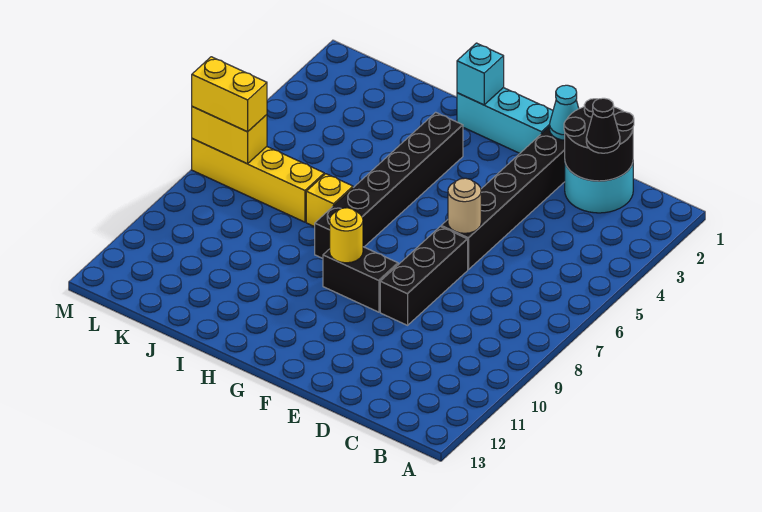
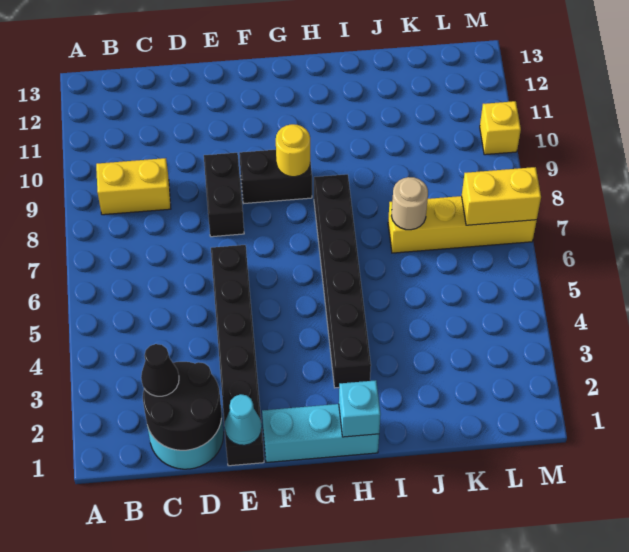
tan 1x1 round brick [448,178,481,233] -> tan 1x1 round brick moved to [391,177,428,230]
black 1x3 brick [380,226,468,325] -> black 1x2 brick [204,153,244,237]
yellow 1x1 brick [306,174,353,227] -> yellow 1x1 brick moved to [480,101,521,155]
yellow 1x2 brick [192,57,267,132] -> yellow 1x2 brick moved to [96,158,171,215]

